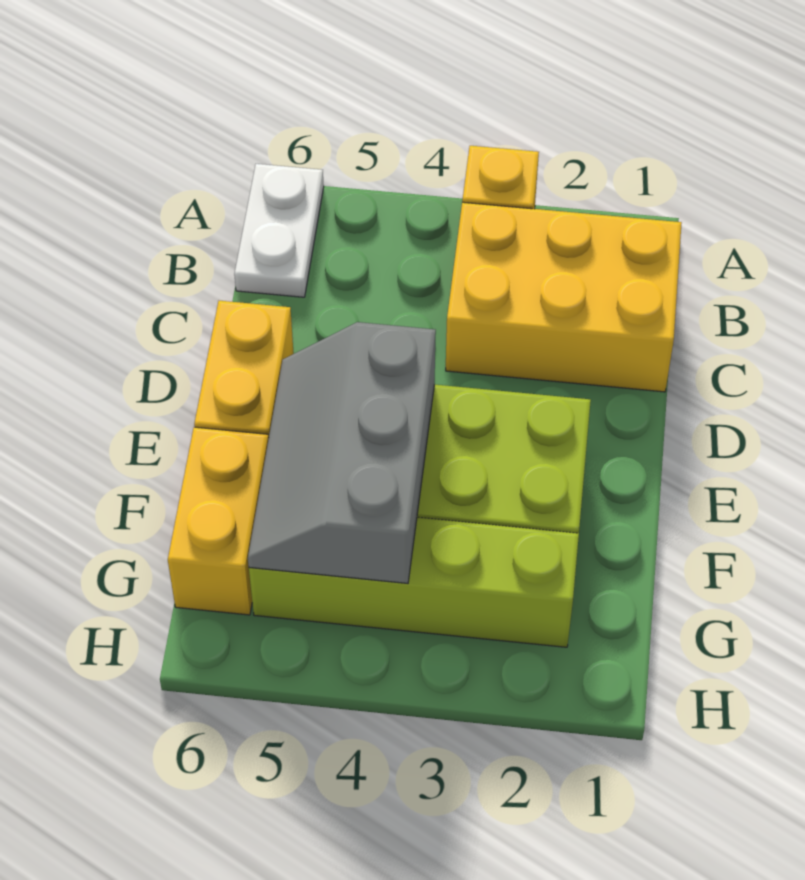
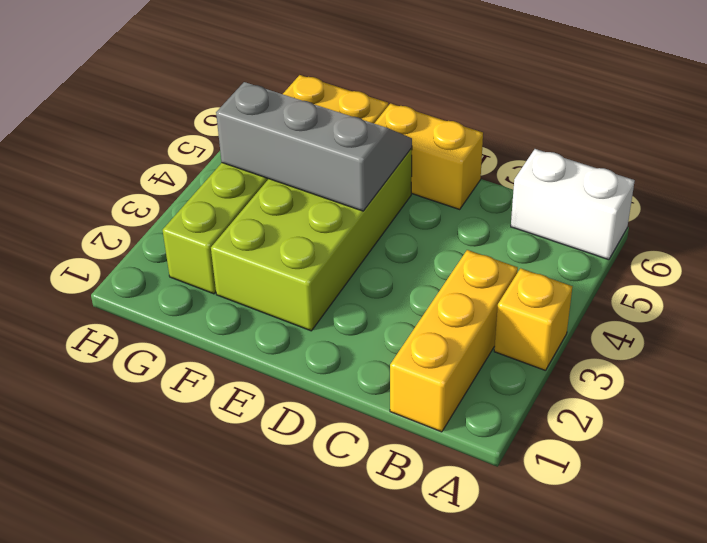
white 1x2 plate [234,164,324,297] -> white 1x2 brick [511,149,635,260]
yellow 2x3 brick [446,202,682,392] -> yellow 1x3 brick [390,250,518,432]

